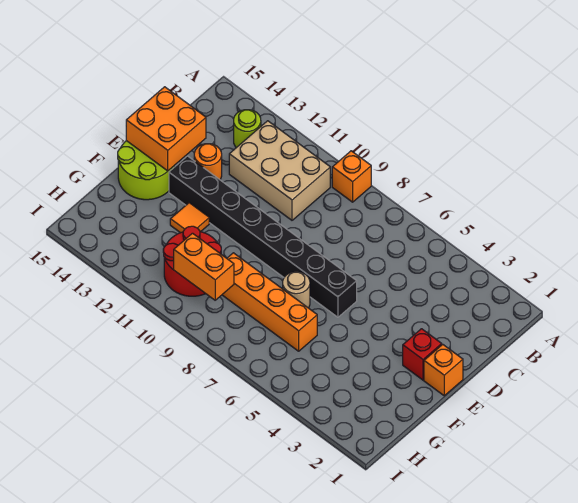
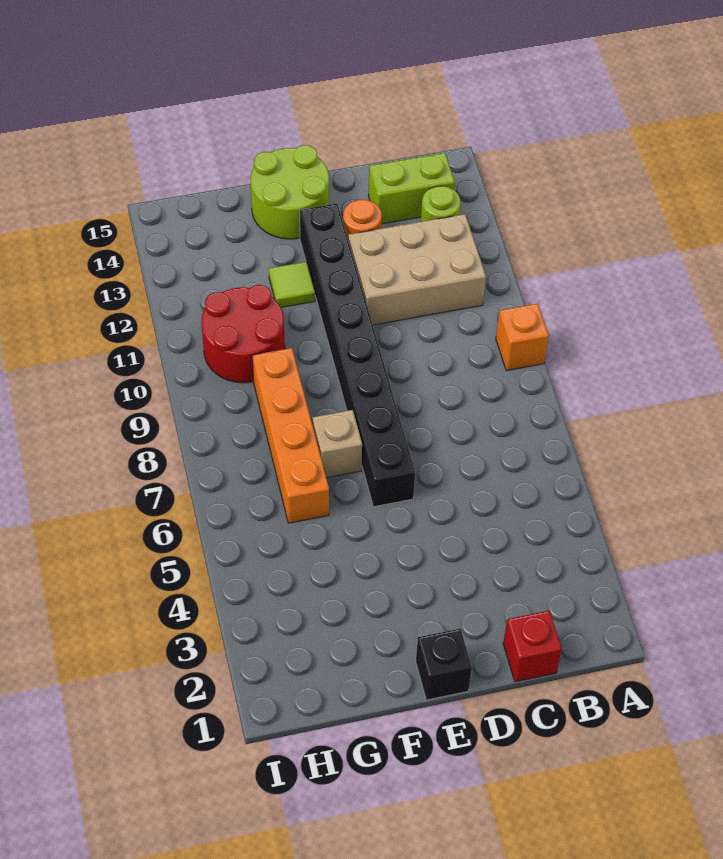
tan 2x3 brick [229,121,330,220] -> tan 2x3 brick turned to [348,214,486,325]
none -> lime 1x2 brick [368,153,455,224]
orange 2x2 brick [126,87,206,171] -> none
orange 1x1 brick [424,344,463,396] -> black 1x1 brick [416,629,472,700]
red 1x1 brick [403,329,442,380] -> red 1x1 brick moved to [503,611,562,682]
tan 1x1 round brick [283,272,310,308] -> tan 1x1 brick [312,410,362,478]
orange 1x1 tile [170,203,209,233] -> lime 1x1 tile [269,262,315,307]
orange 1x2 brick [174,233,234,300] -> none

